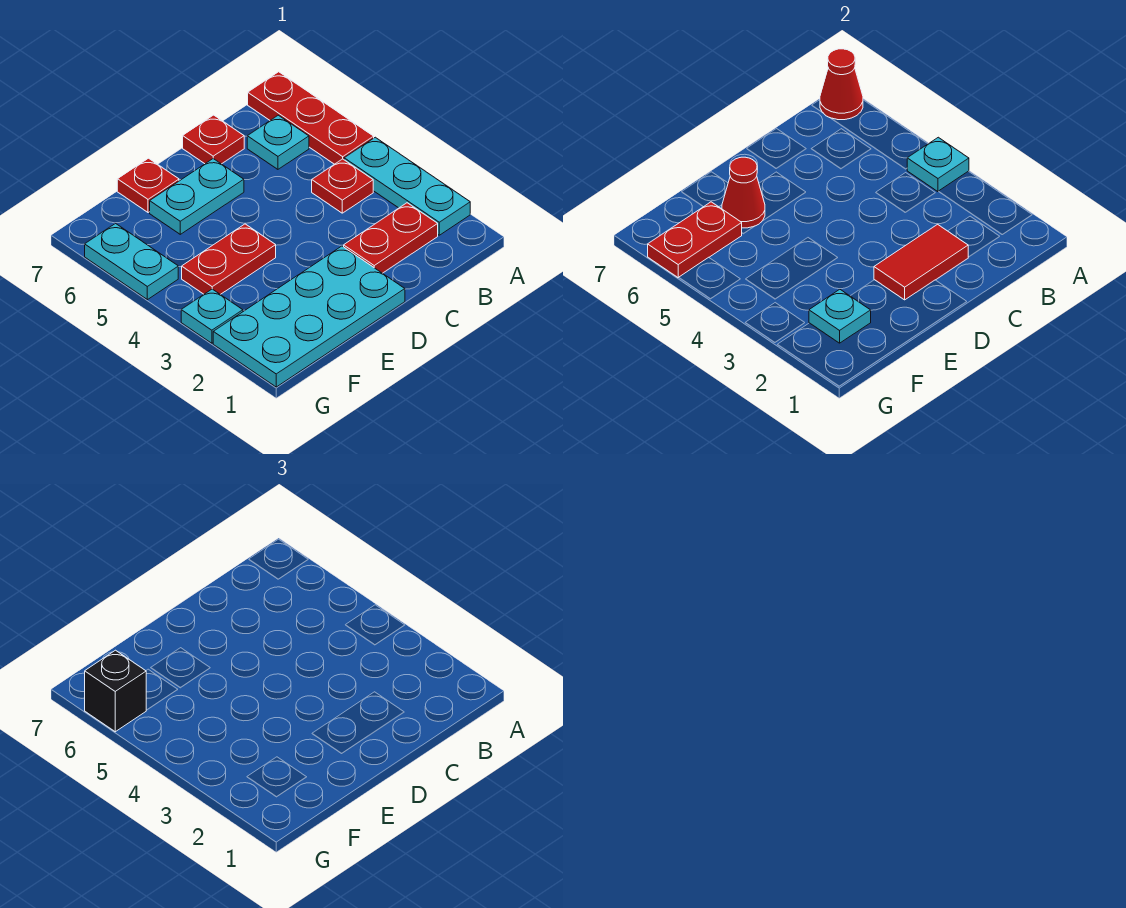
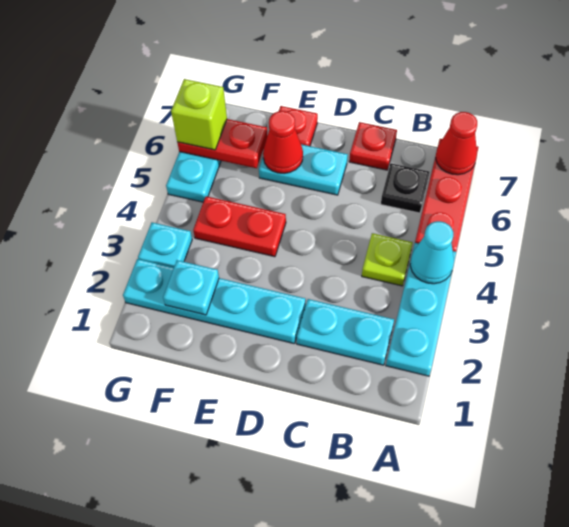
cyan 1x1 plate [907,137,969,192] -> cyan 1x1 cone [410,221,454,284]
red 1x2 plate [344,203,438,273] -> cyan 1x2 plate [297,299,394,365]
red 1x1 plate [312,159,373,213] -> lime 1x1 plate [362,233,413,286]
cyan 1x1 plate [247,115,309,169] -> black 1x1 plate [381,163,429,213]
red 1x2 tile [874,224,968,300] -> none
cyan 2x4 plate [213,246,405,387] -> cyan 1x4 plate [123,259,306,343]
black 1x1 brick [85,650,146,732] -> lime 1x1 brick [171,79,227,150]

